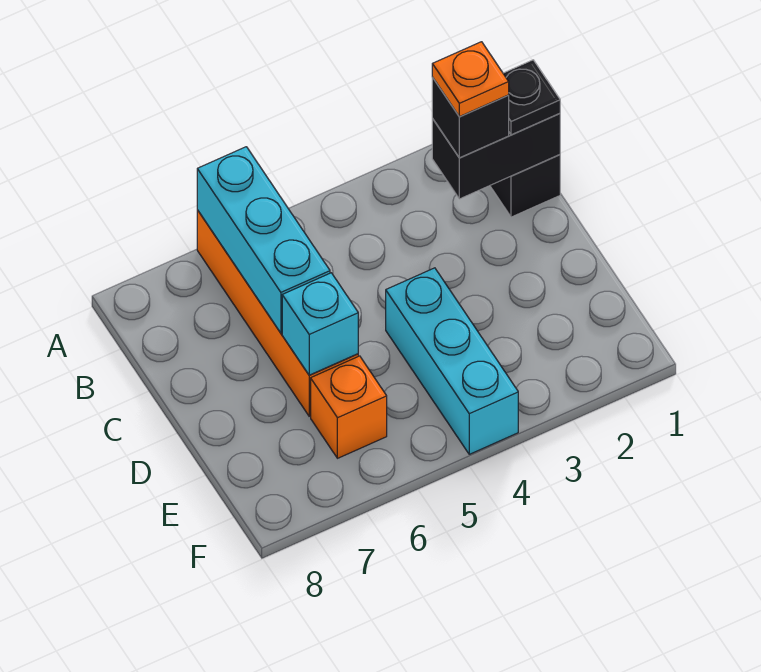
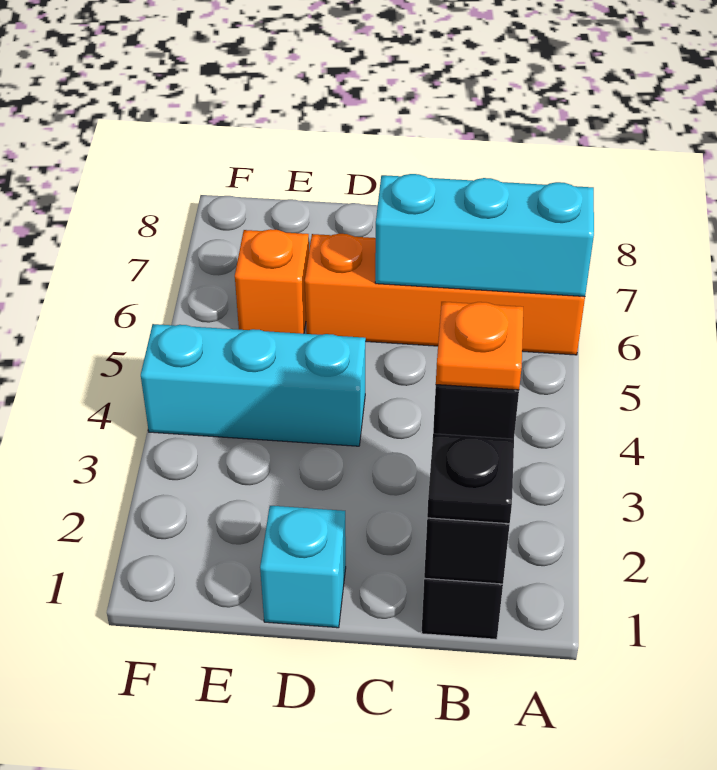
cyan 1x1 brick [282,273,358,375] -> cyan 1x1 brick moved to [260,506,346,628]

